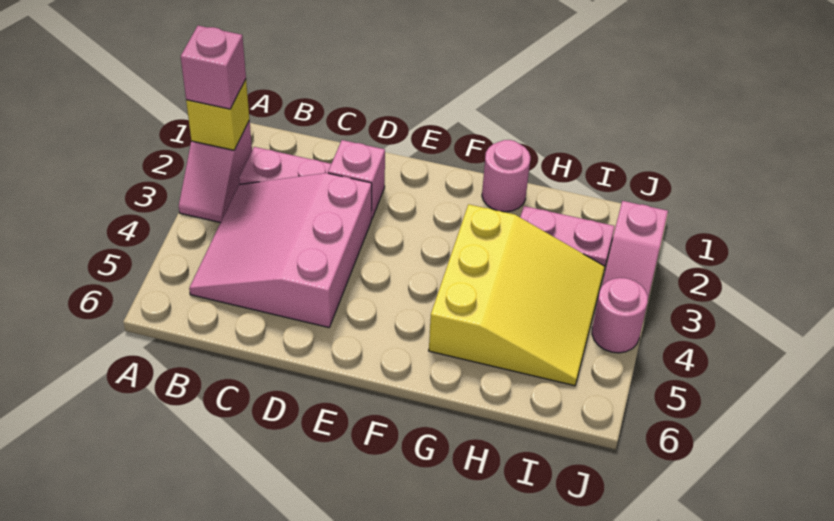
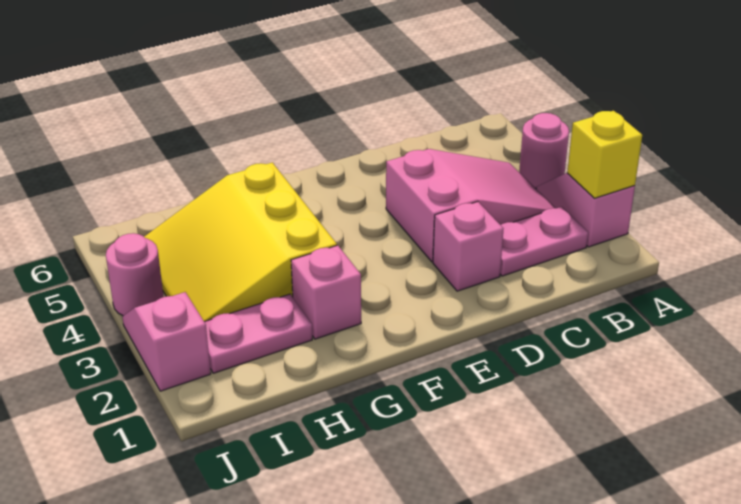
pink 1x1 brick [181,26,246,109] -> pink 1x1 brick moved to [291,245,361,339]
pink 3x3 slope [189,173,372,327] -> pink 2x3 slope [386,149,555,262]
pink 1x1 round brick [482,140,530,212] -> pink 1x1 round brick moved to [519,113,569,188]

